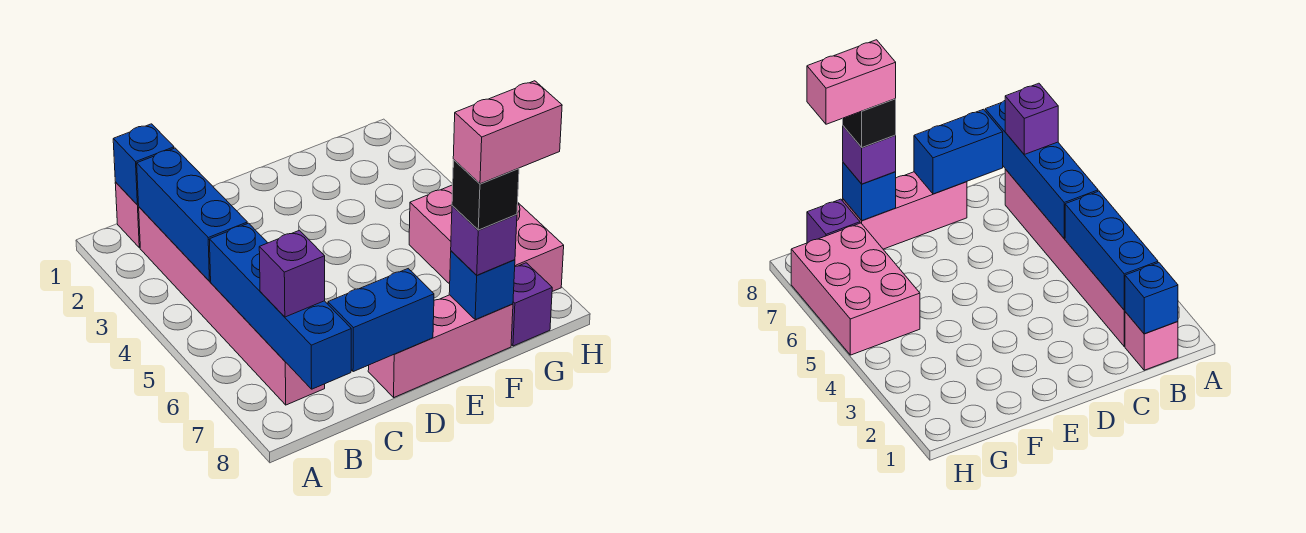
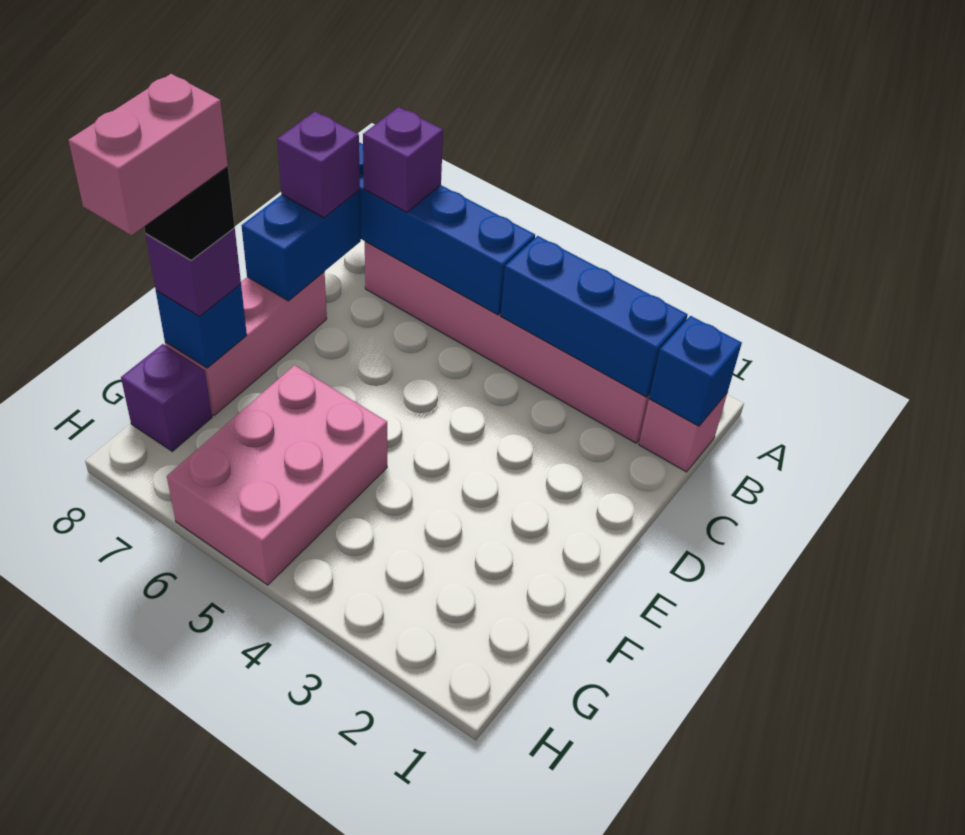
none -> purple 1x1 brick [277,112,360,218]
pink 2x3 brick [409,185,564,291] -> pink 2x3 brick turned to [167,365,387,585]

